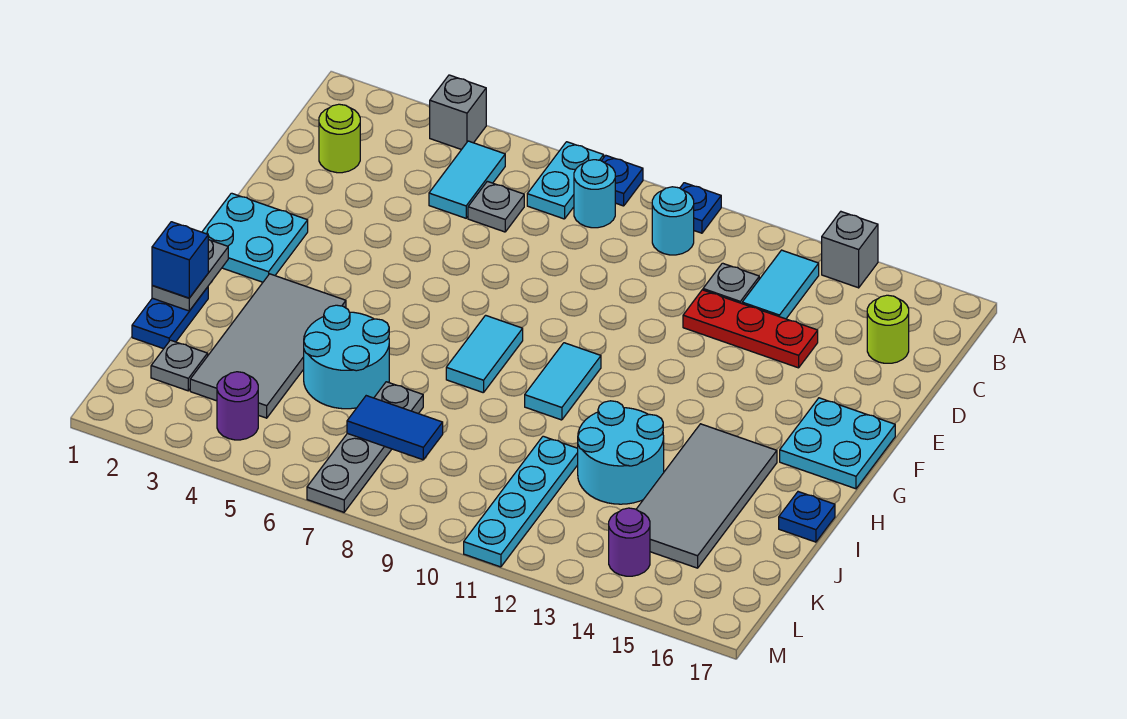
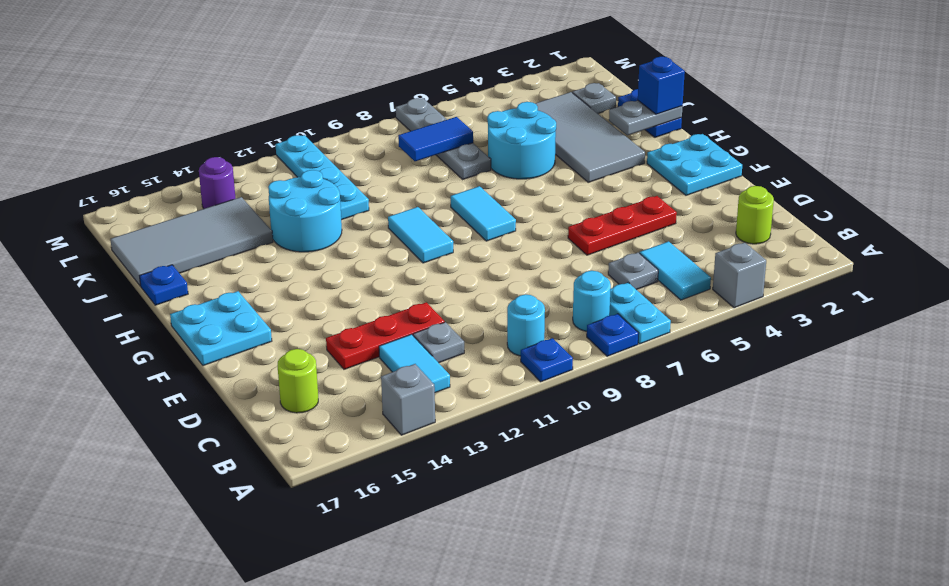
none -> red 1x3 plate [568,196,677,255]
grey 1x2 plate [152,239,228,311] -> grey 1x2 plate turned to [609,101,683,135]
grey 2x4 tile [636,424,777,568] -> grey 2x4 tile turned to [110,197,273,286]
purple 1x1 round brick [217,372,258,440] -> none

